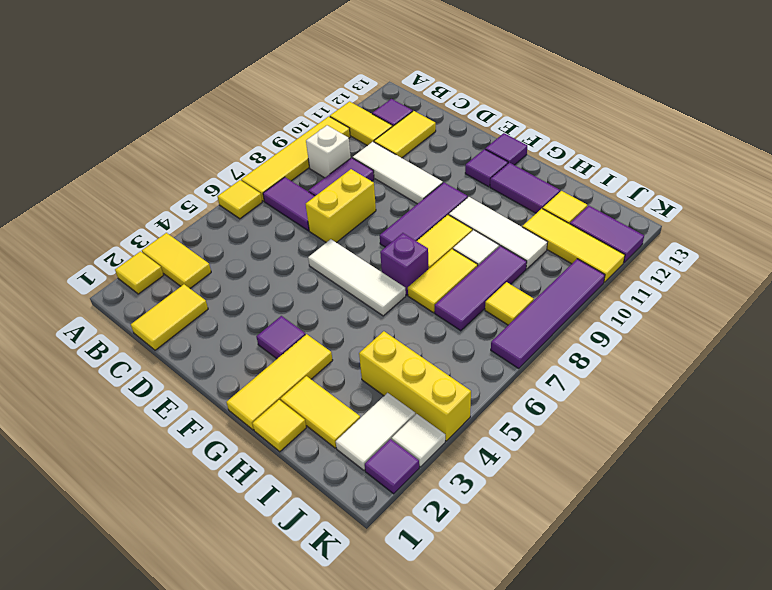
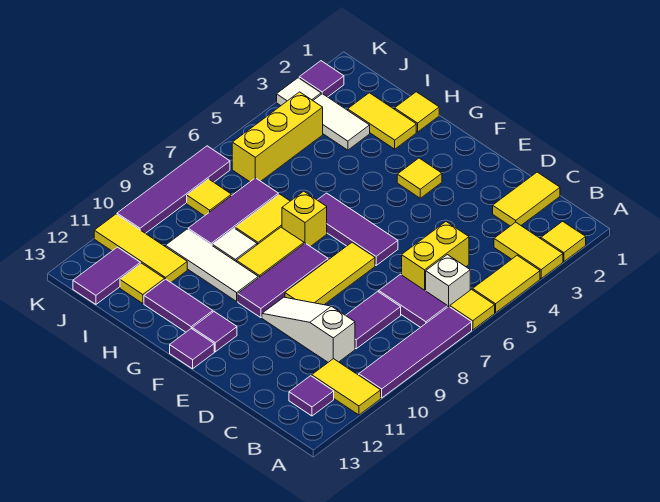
yellow 1x4 tile [241,116,350,201] -> purple 1x4 tile [359,307,472,398]
white 1x1 brick [306,125,351,178] -> white 1x1 brick moved to [426,255,470,307]
white 1x3 tile [353,142,443,204] -> white 1x3 slope [262,297,355,362]
yellow 1x2 tile [374,111,436,158] -> yellow 1x2 tile moved to [473,256,540,313]
yellow 1x2 brick [306,169,376,243] -> yellow 1x2 brick moved to [402,222,469,291]
white 1x3 tile [308,239,406,316] -> purple 1x3 tile [318,193,398,265]
purple 1x1 tile [256,316,306,359] -> yellow 1x1 tile [397,158,442,198]
yellow 1x3 tile [226,334,333,430] -> yellow 1x3 tile moved to [285,242,375,305]
purple 1x1 brick [380,233,428,295] -> yellow 1x1 brick [282,191,327,247]
yellow 1x3 brick [359,331,471,441] -> yellow 1x3 brick turned to [232,92,323,182]
white 1x2 tile [336,393,415,470] -> white 1x2 tile turned to [313,94,370,150]
purple 1x2 tile [570,206,644,263] -> purple 1x2 tile turned to [73,247,140,304]

